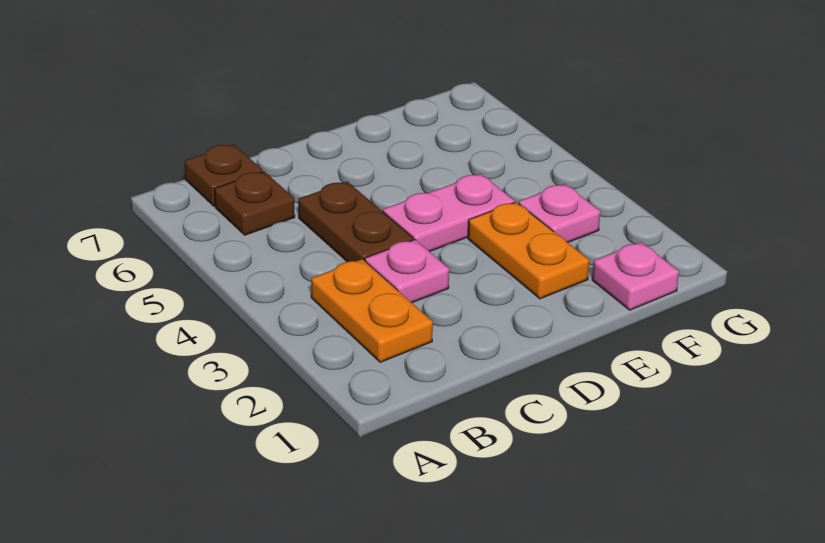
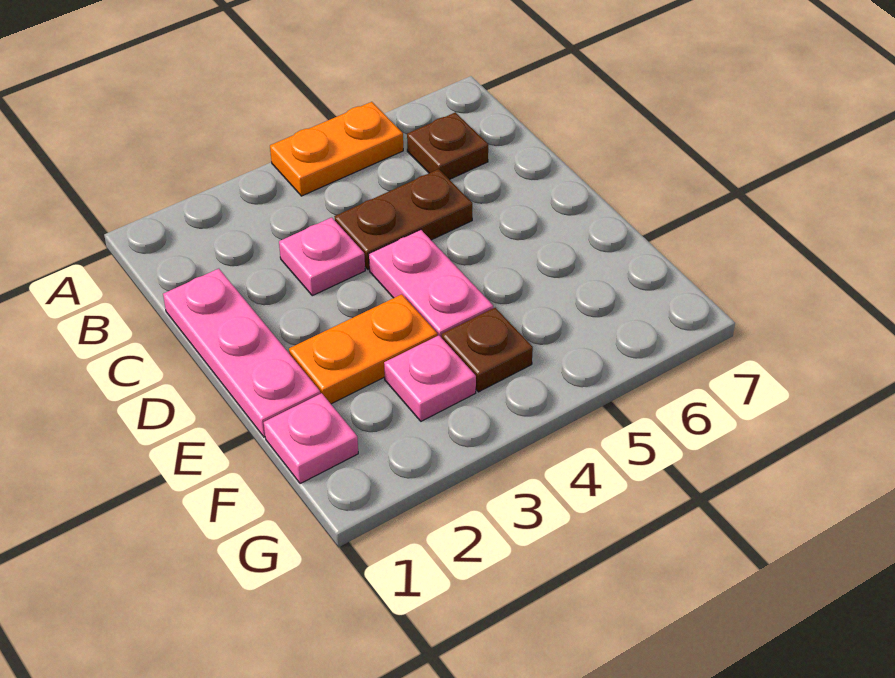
orange 1x2 plate [311,259,433,362] -> orange 1x2 plate moved to [270,102,403,196]
brown 1x1 plate [185,144,263,206] -> brown 1x1 plate moved to [442,308,533,392]
none -> pink 1x3 plate [163,269,320,437]

